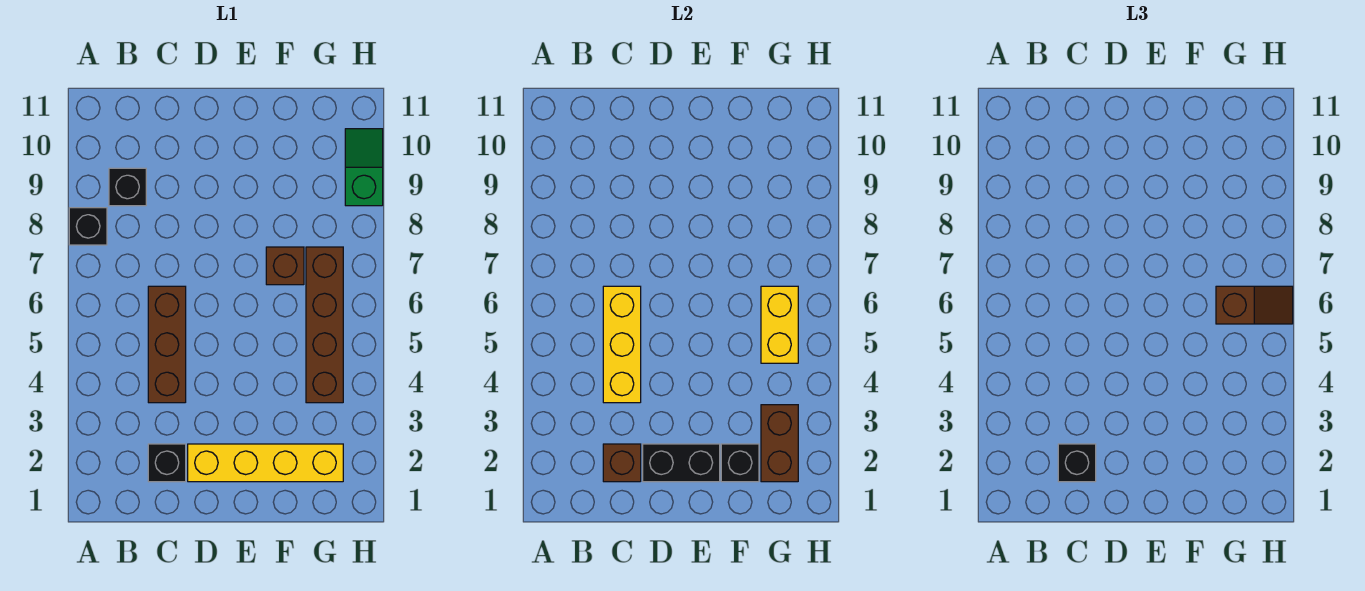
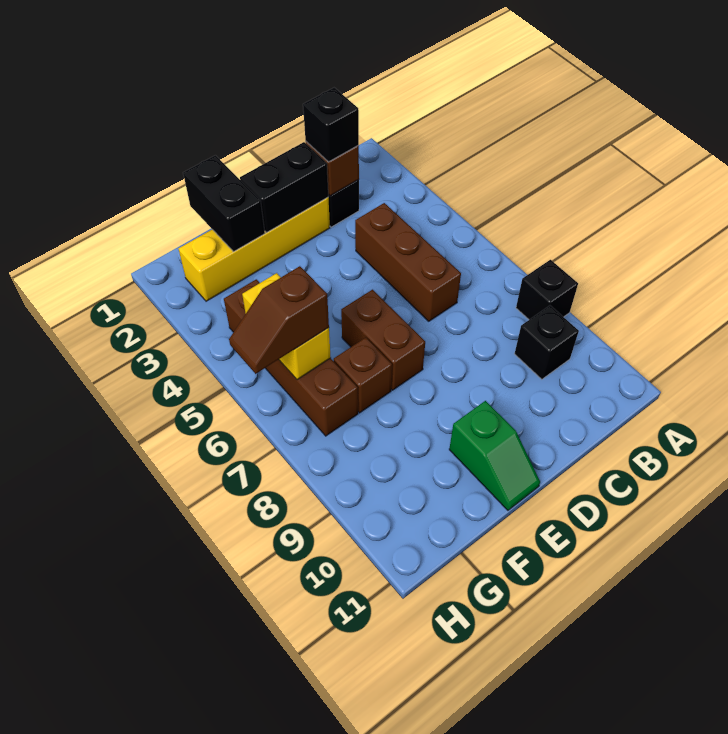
yellow 1x3 brick [603,286,641,403] -> none
black 1x1 brick [721,444,759,482] -> black 1x2 brick [183,155,265,252]
brown 1x2 brick [761,405,798,482] -> brown 1x2 brick moved to [341,290,425,390]
green 1x2 slope [345,129,383,206] -> green 1x2 slope moved to [449,401,540,510]

